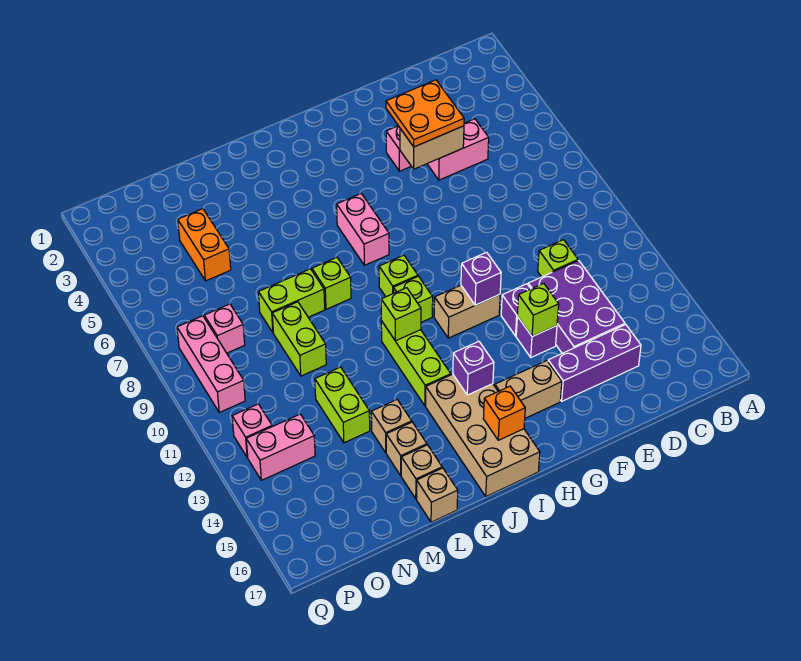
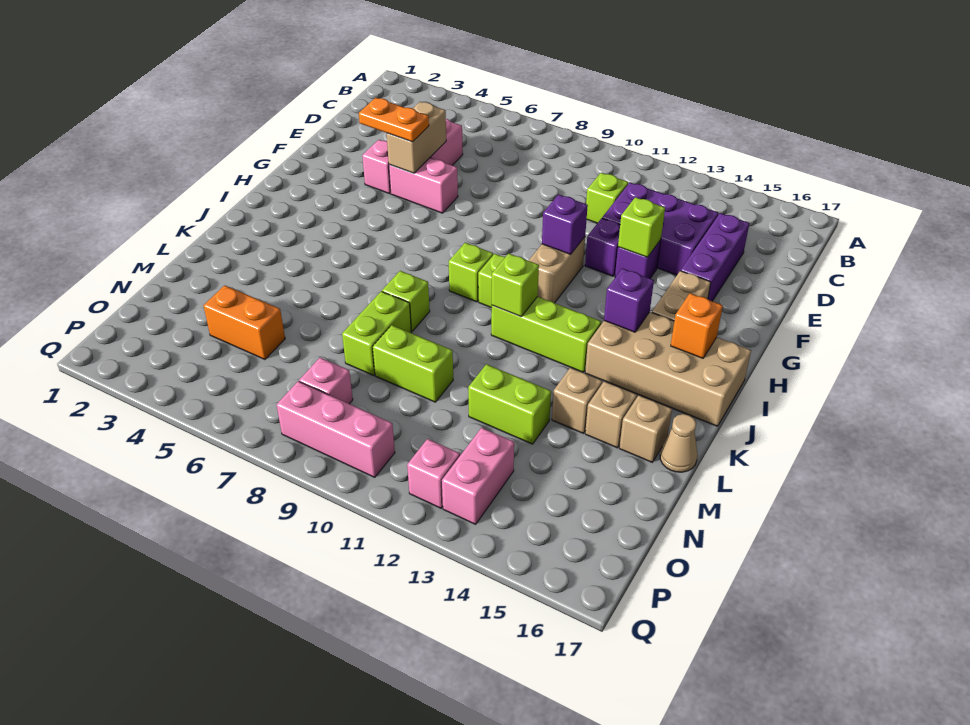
orange 2x2 plate [386,80,464,147] -> orange 1x2 plate [359,98,429,142]
pink 1x2 brick [337,194,389,265] -> pink 1x2 brick moved to [389,158,458,213]
tan 1x1 brick [417,468,458,522] -> tan 1x1 cone [660,414,698,472]

